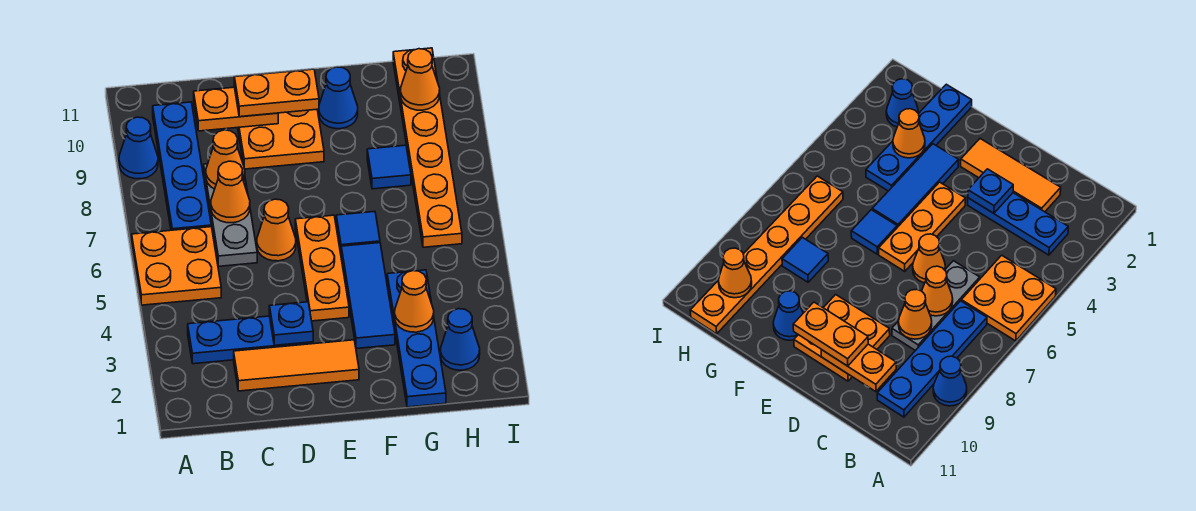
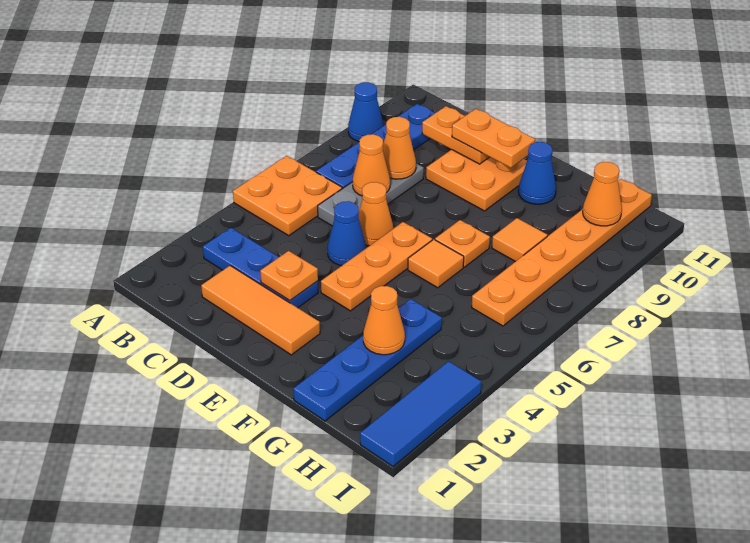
blue 1x1 plate [269,302,313,345] -> orange 1x1 plate [260,251,318,301]
blue 1x3 tile [341,243,395,349] -> blue 1x3 tile moved to [360,361,481,467]
blue 1x1 tile [336,211,380,252] -> orange 1x1 tile [408,239,464,288]
none -> orange 1x1 plate [435,220,490,267]
blue 1x1 tile [367,145,411,189] -> orange 1x1 tile [492,218,547,262]
blue 1x1 cone [441,309,480,370] -> blue 1x1 cone moved to [328,201,366,266]

